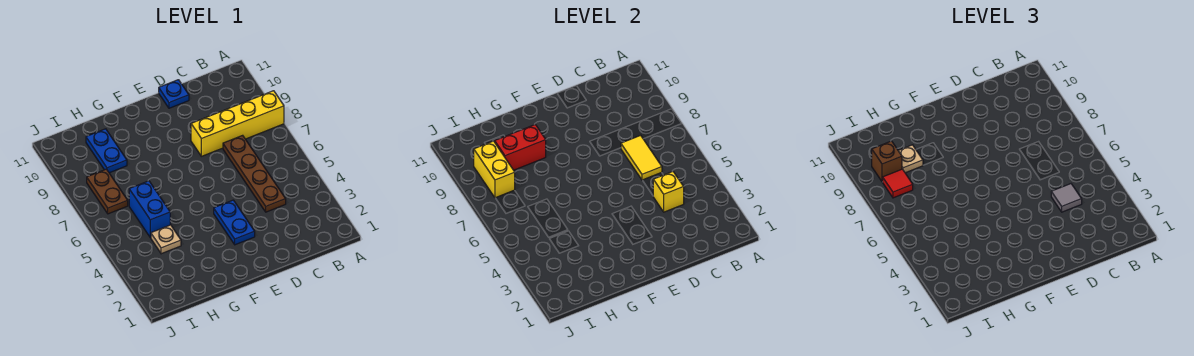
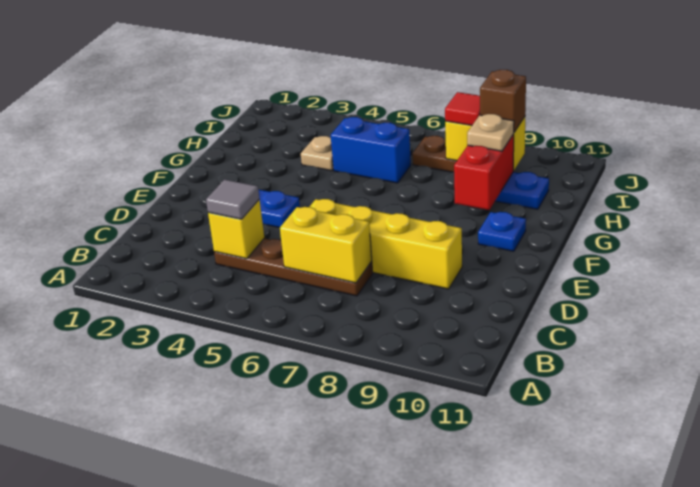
yellow 1x4 brick [191,91,284,156] -> yellow 1x4 brick turned to [310,199,462,289]
yellow 1x2 tile [621,135,662,180] -> yellow 1x2 brick [280,207,372,283]
blue 1x1 plate [159,80,189,108] -> blue 1x1 plate moved to [478,212,526,251]

